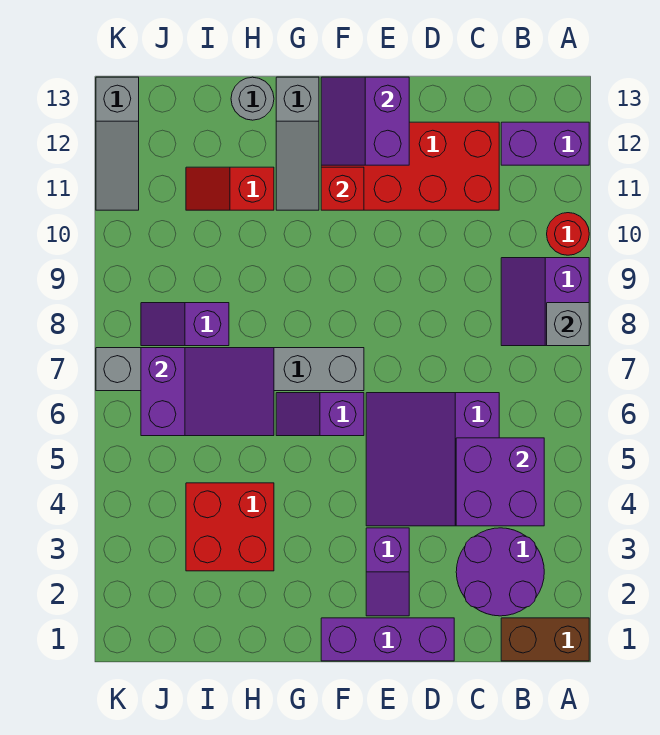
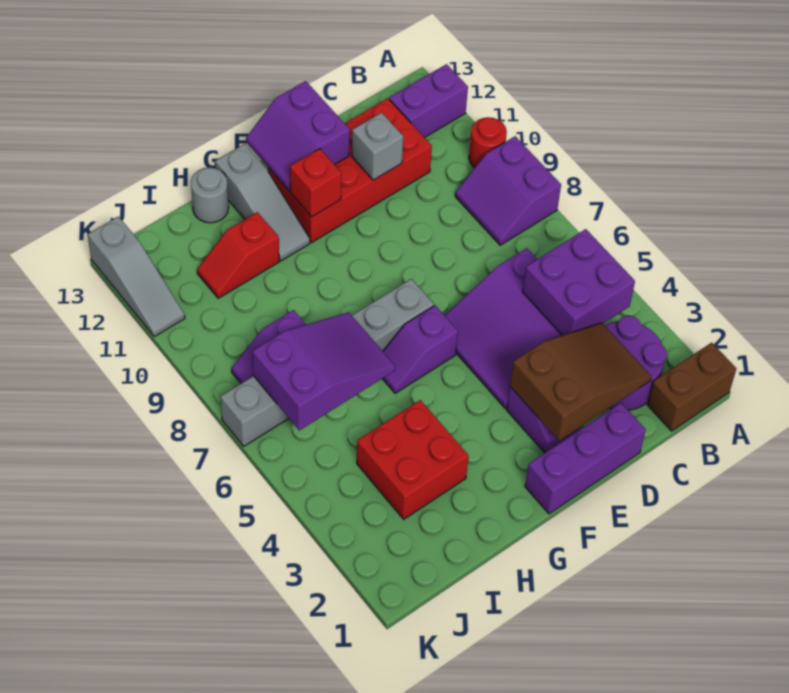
grey 1x1 brick [547,303,589,346] -> grey 1x1 brick moved to [352,113,403,180]
none -> brown 2x3 slope [510,323,651,441]

